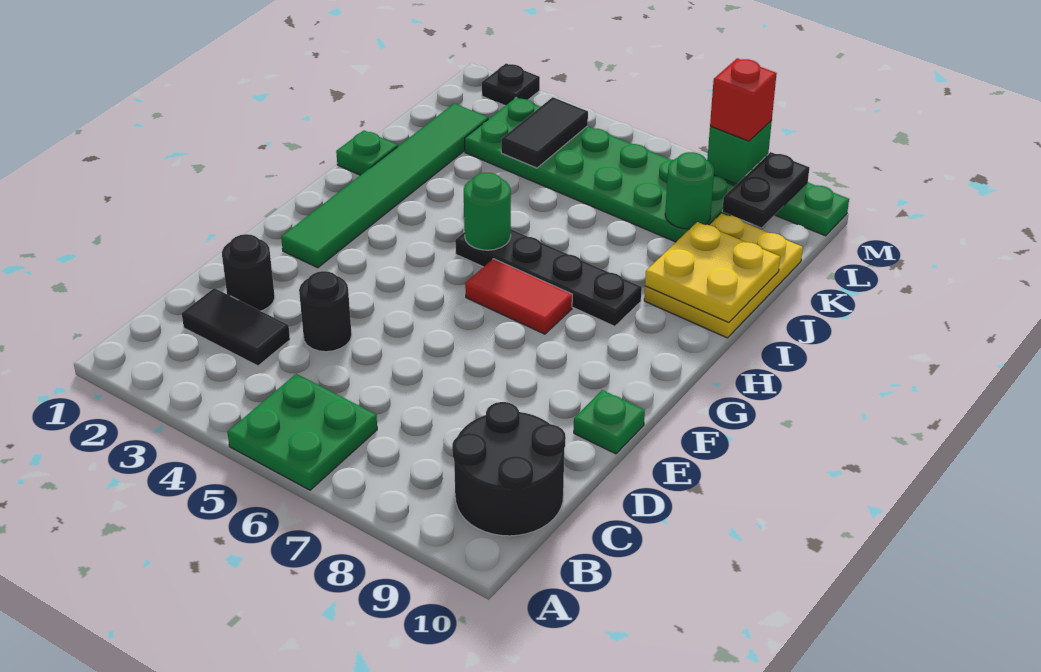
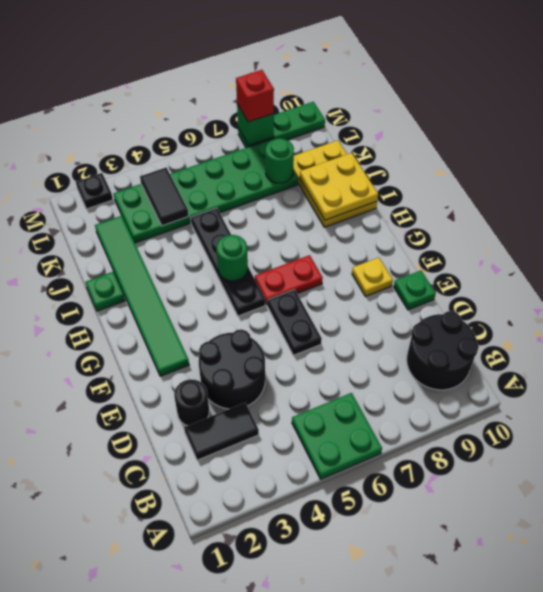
black 1x1 round brick [299,271,352,352] -> black 2x2 round brick [199,329,265,409]
none -> yellow 1x1 plate [352,258,393,296]
red 1x2 tile [465,259,572,334] -> red 1x2 plate [255,255,323,304]
black 1x4 plate [455,229,642,326] -> black 1x4 plate turned to [191,208,265,316]
black 1x2 plate [722,152,809,228] -> black 1x2 plate moved to [267,290,322,355]

